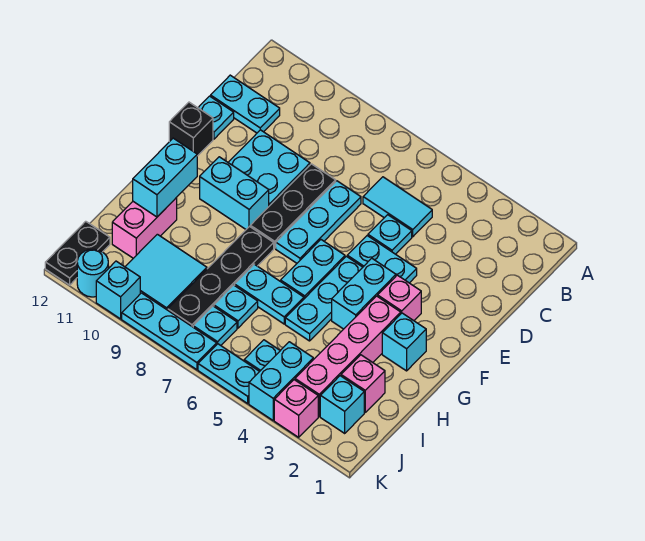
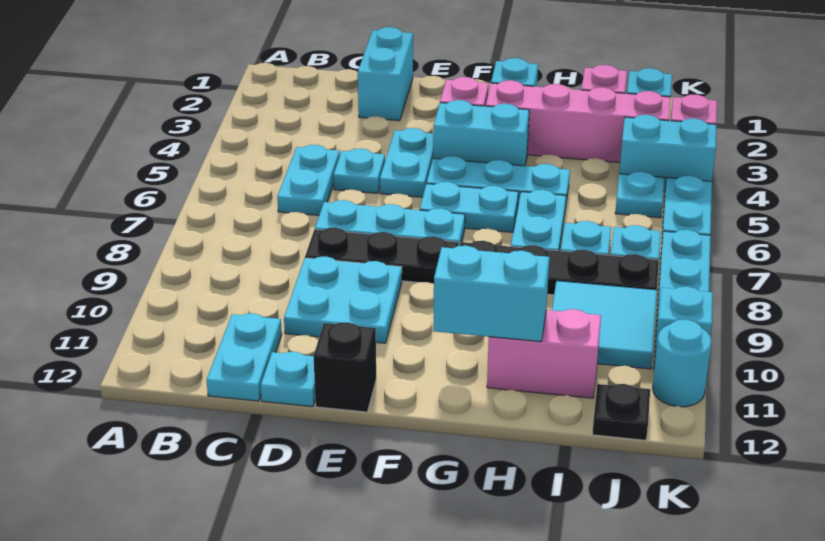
cyan 1x2 tile [363,177,432,237] -> cyan 1x2 plate [277,145,340,215]
cyan 1x2 brick [200,157,269,229] -> cyan 1x2 brick moved to [358,27,413,121]
black 1x2 plate [45,221,110,285] -> black 1x1 plate [592,384,650,440]

